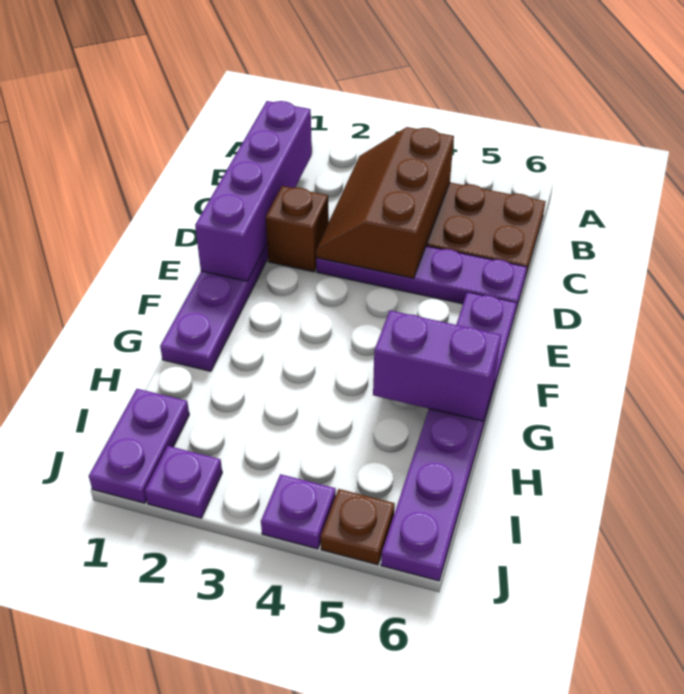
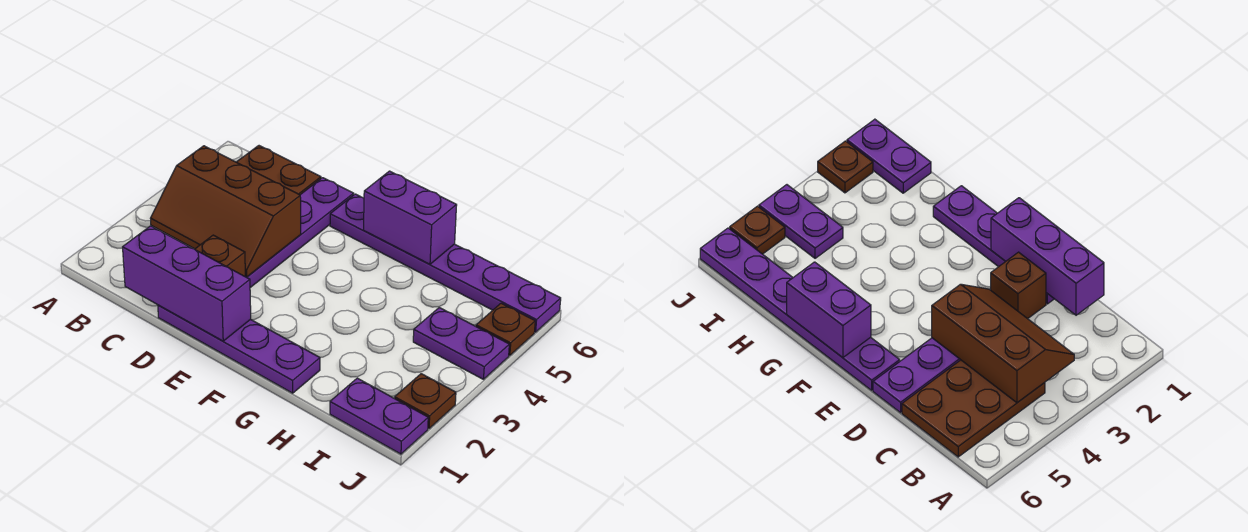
purple 1x4 brick [195,101,312,281] -> purple 1x3 brick [123,226,251,341]
purple 1x2 brick [373,311,501,421] -> purple 1x2 brick turned to [364,171,457,264]
purple 1x1 plate [145,446,222,518] -> brown 1x1 plate [395,374,456,429]
purple 1x1 plate [261,474,336,549] -> purple 1x2 plate [413,308,509,379]

